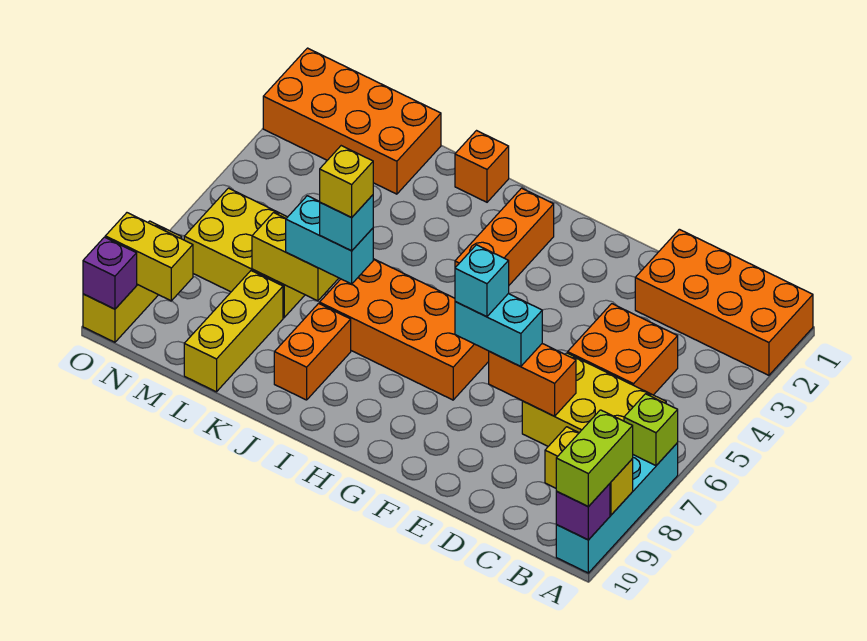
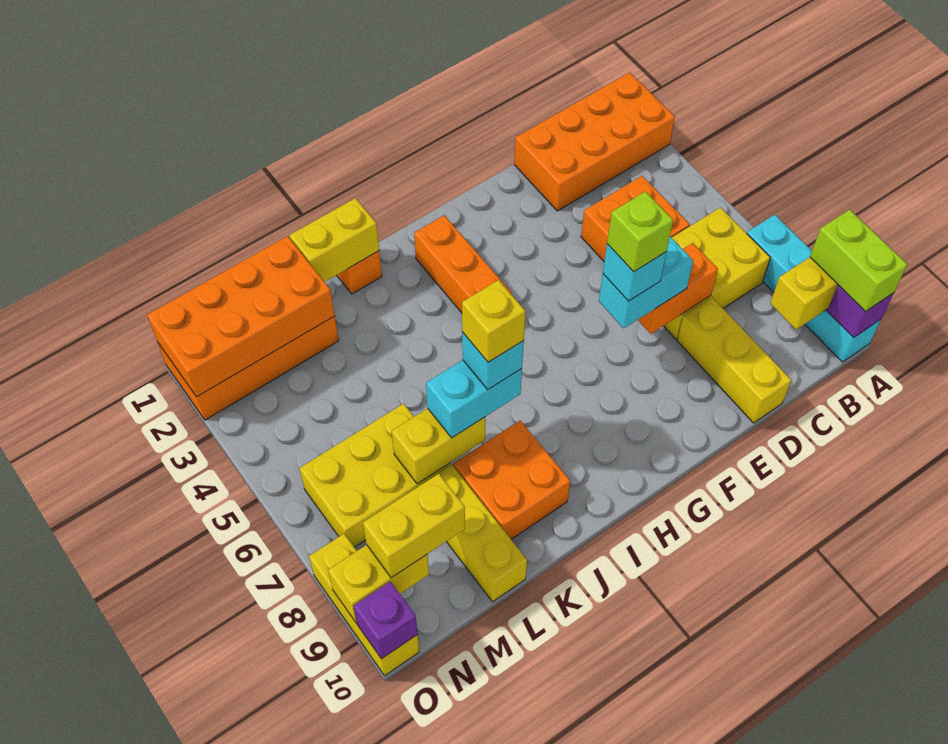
lime 1x1 brick [624,394,678,466] -> lime 1x1 brick moved to [607,192,673,272]
none -> yellow 1x3 brick [677,297,791,423]
orange 2x4 brick [320,259,489,400] -> orange 2x4 brick moved to [147,236,335,397]
none -> yellow 1x2 brick [290,198,379,282]
orange 1x2 brick [274,304,351,400] -> orange 2x2 brick [453,421,570,539]
none -> yellow 1x2 brick [363,474,465,578]

